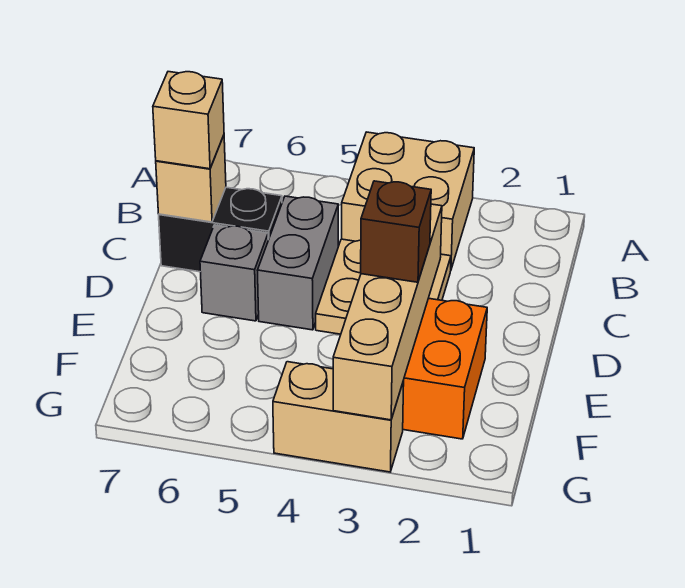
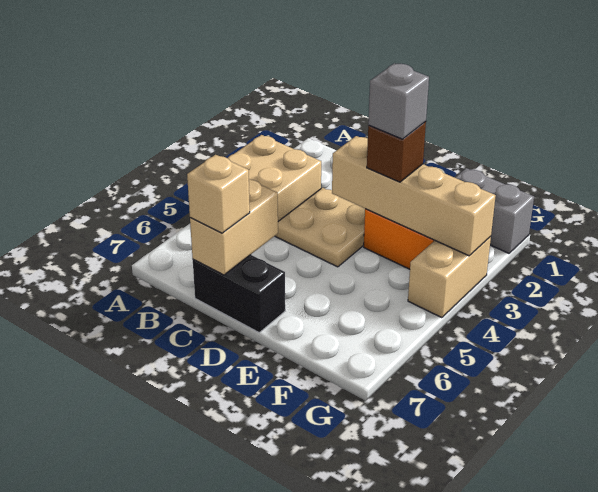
grey 1x2 brick [257,196,338,330] -> grey 1x2 brick moved to [455,168,534,253]
black 1x2 brick [159,187,282,272] -> black 1x2 brick turned to [193,255,285,332]
tan 1x1 brick [156,136,226,222] -> tan 1x2 brick [190,180,278,275]
grey 1x1 brick [200,225,268,321] -> grey 1x1 brick moved to [368,63,429,139]

